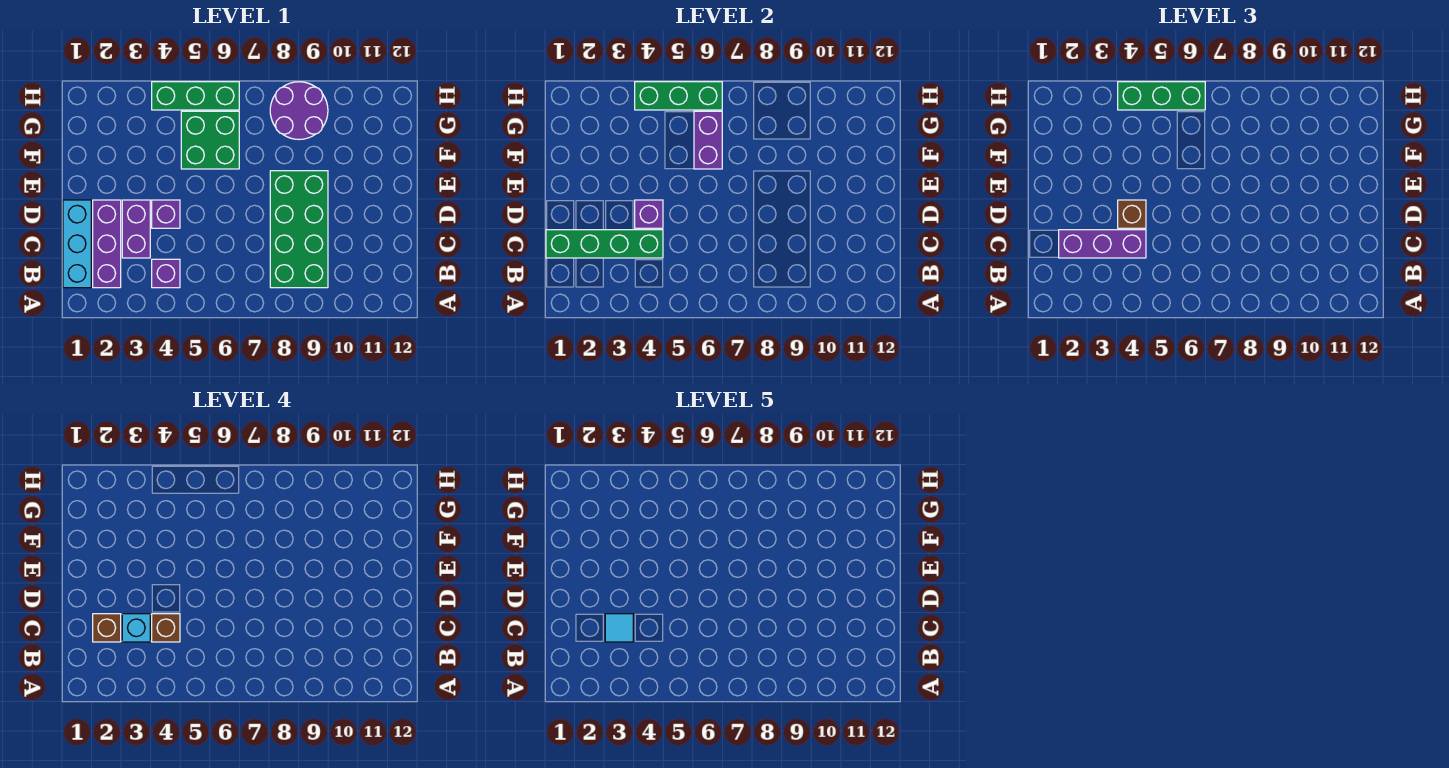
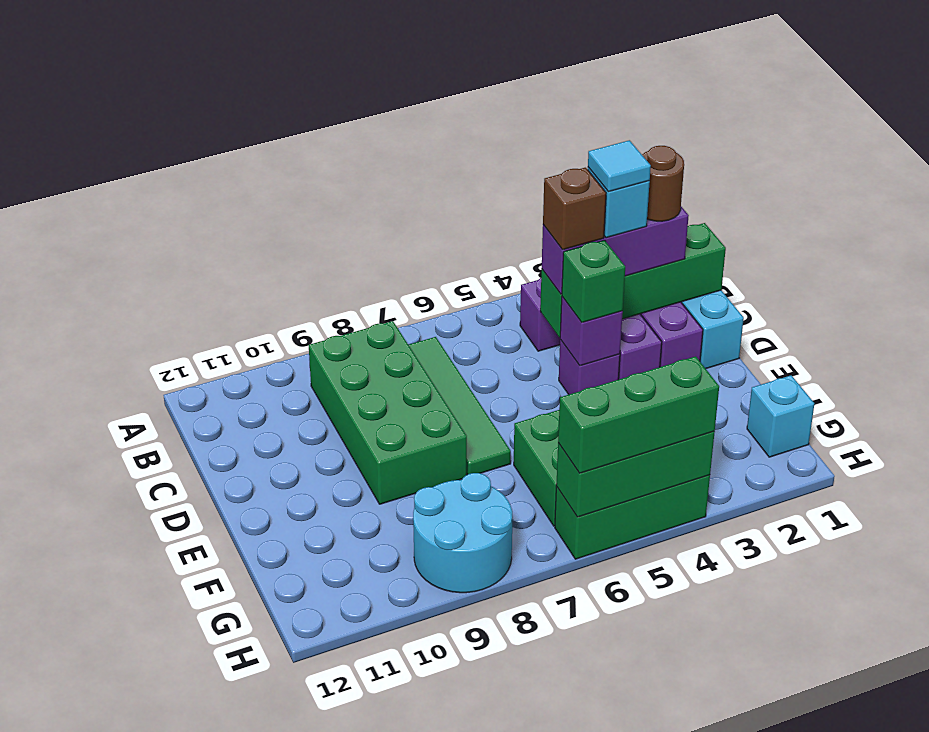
none -> green 1x4 tile [409,337,511,475]
brown 1x1 brick [93,614,121,642] -> brown 1x1 round brick [642,146,684,221]
brown 1x1 brick [1118,200,1146,228] -> green 1x1 brick [562,240,625,322]
purple 1x2 brick [694,111,722,169] -> none
none -> cyan 1x1 brick [747,375,814,457]
purple 2x2 round brick [270,82,328,140] -> cyan 2x2 round brick [413,473,512,593]

